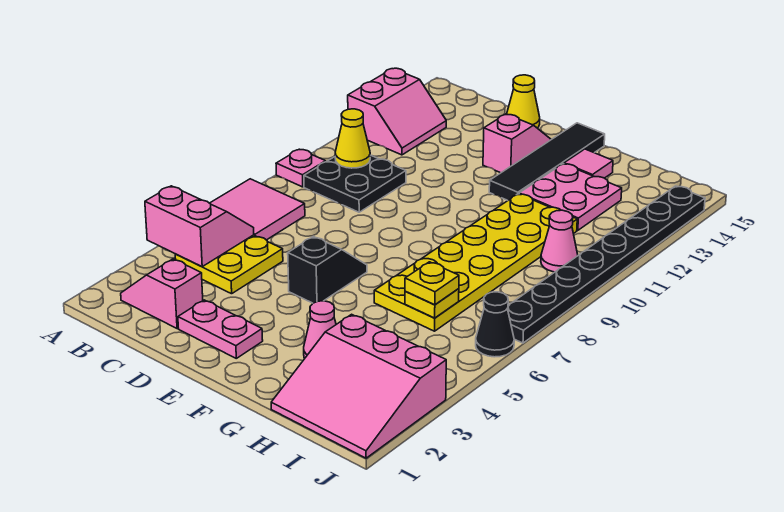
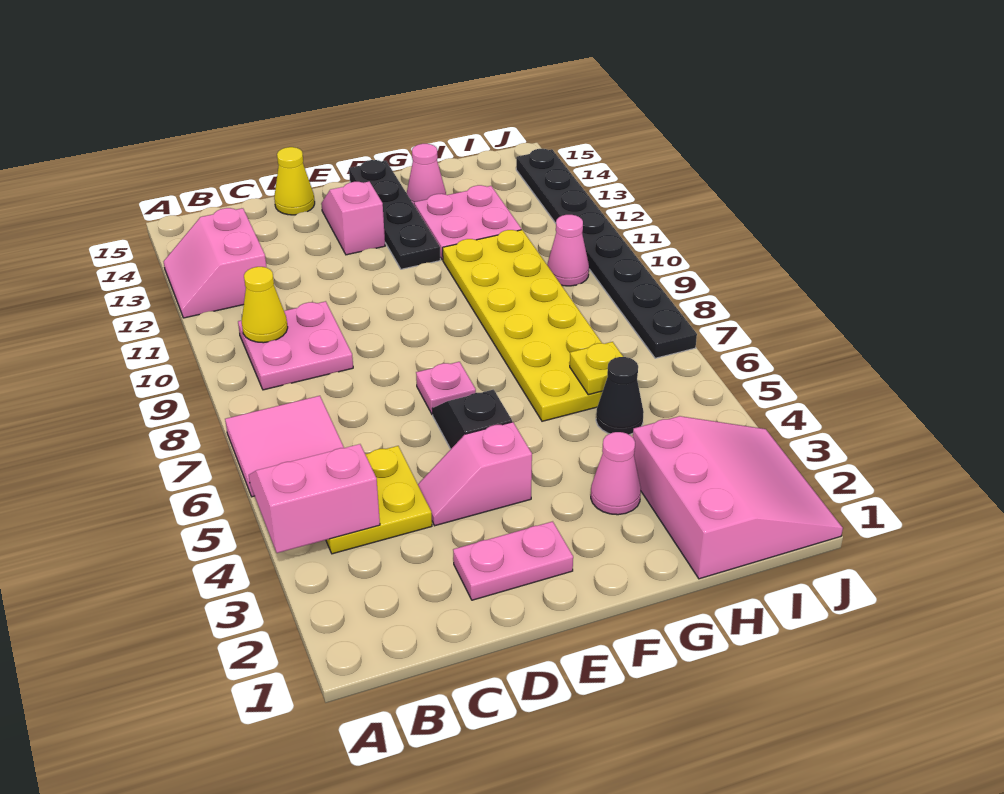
pink 1x1 plate [276,149,326,187] -> pink 1x1 plate moved to [416,362,476,415]
pink 2x2 slope [348,68,446,155] -> pink 2x2 slope turned to [164,208,267,318]
pink 1x2 slope [121,259,203,329] -> pink 1x2 slope moved to [418,422,532,526]
black 2x2 plate [304,155,406,212] -> pink 2x2 plate [238,301,353,390]
black 1x4 tile [489,123,605,200] -> black 1x4 plate [349,160,440,269]
pink 1x1 tile [564,149,613,178] -> pink 1x1 cone [407,144,446,204]
pink 3x3 slope [271,314,446,458] -> pink 3x3 slope turned to [633,416,843,579]
yellow 1x1 plate [405,262,459,305] -> none
black 1x1 cone [476,292,514,357] -> black 1x1 cone moved to [596,357,644,435]

